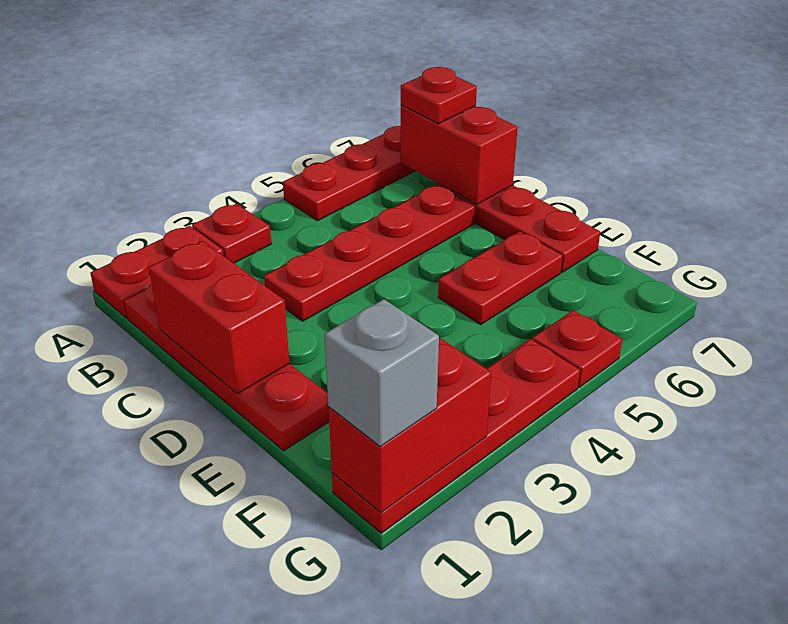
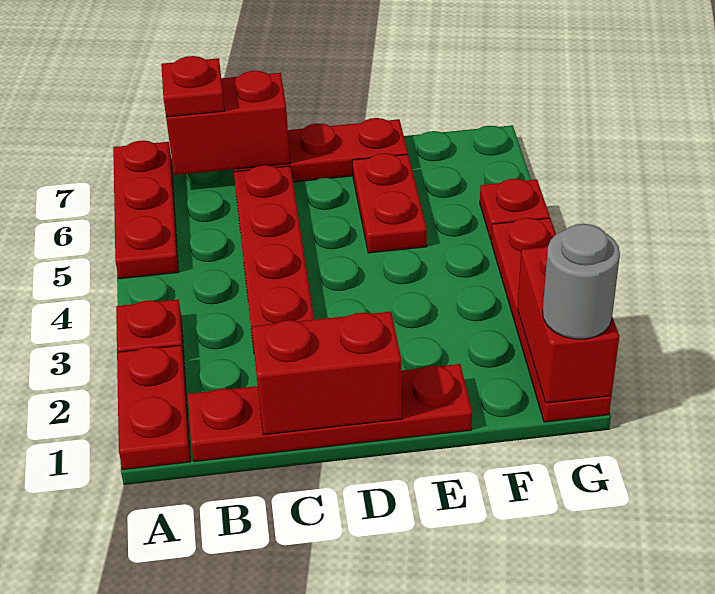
grey 1x1 brick [325,299,439,446] -> grey 1x1 round brick [543,224,620,339]

